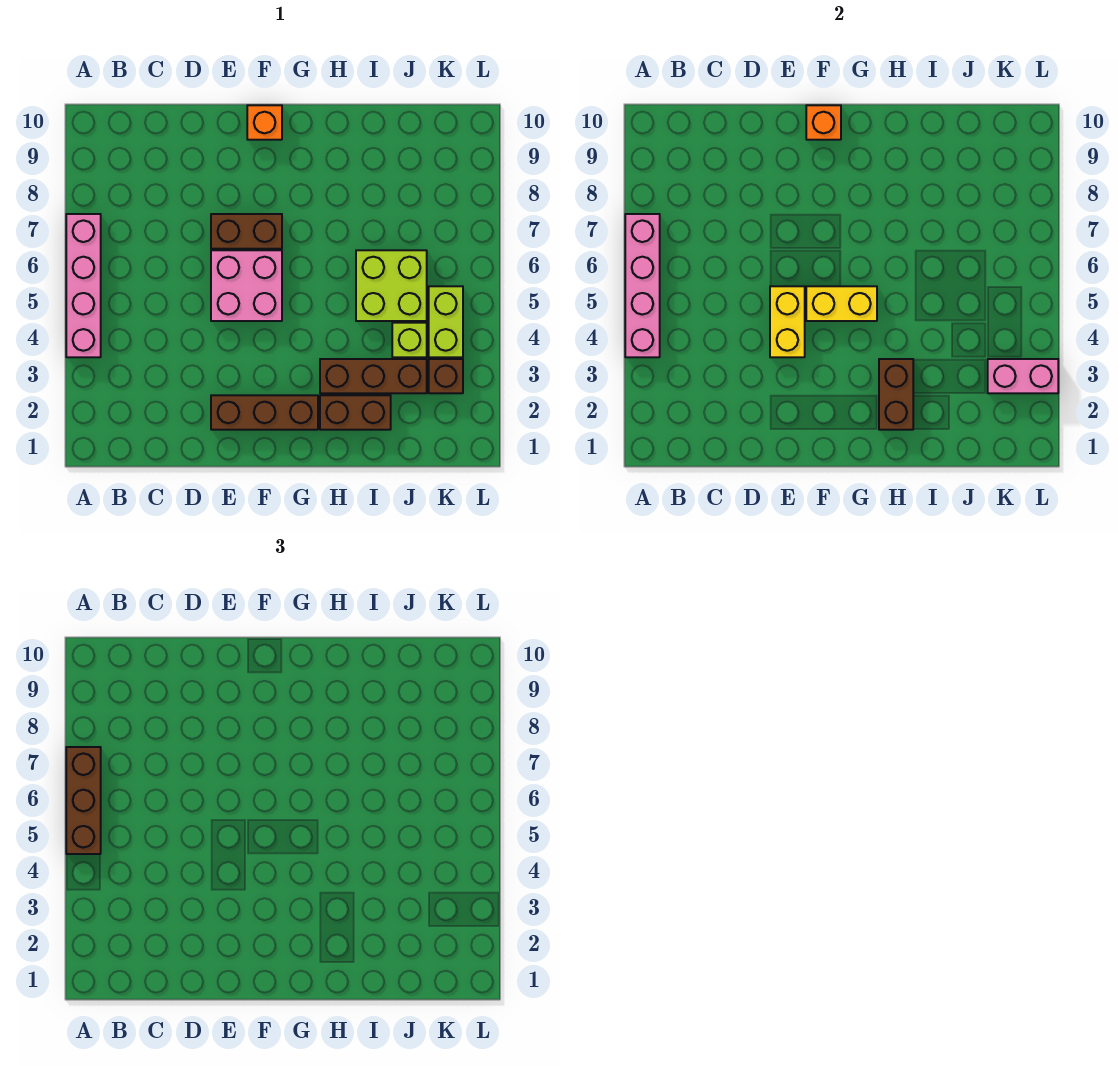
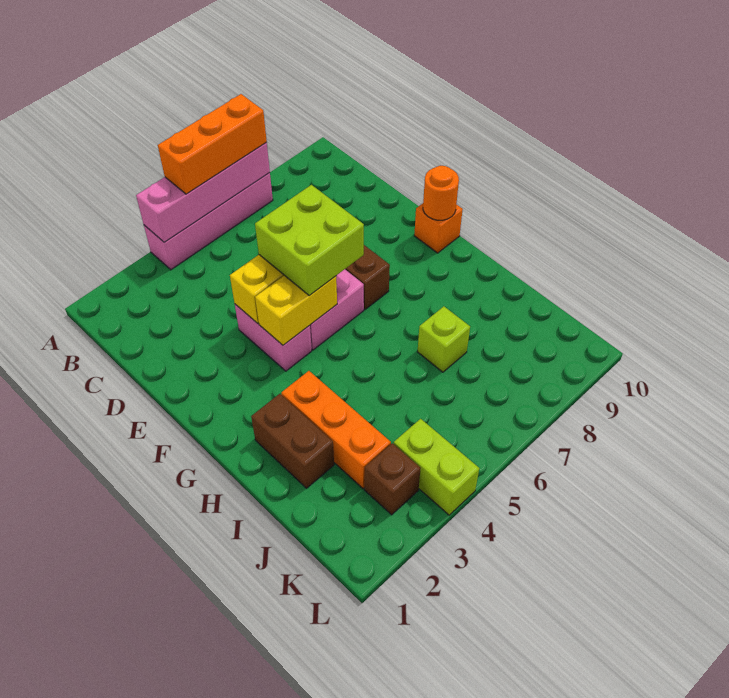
brown 1x3 brick [66,747,101,854] -> orange 1x3 brick [158,94,267,194]
brown 1x3 brick [211,395,318,430] -> none
yellow 1x2 brick [806,286,877,321] -> yellow 1x2 brick turned to [255,275,337,345]
orange 1x1 brick [806,105,841,140] -> orange 1x1 round brick [423,166,459,220]
brown 1x2 brick [879,359,913,430] -> none
brown 1x3 brick [320,359,427,393] -> orange 1x3 brick [281,371,391,489]
lime 2x2 brick [356,250,427,321] -> lime 2x2 brick moved to [255,185,364,296]
lime 1x1 brick [392,323,427,357] -> lime 1x1 brick moved to [418,306,470,372]
pink 1x2 brick [988,359,1058,393] -> pink 1x2 brick moved to [235,304,312,371]
lime 1x2 brick [429,286,463,357] -> lime 1x2 brick turned to [394,419,479,515]

